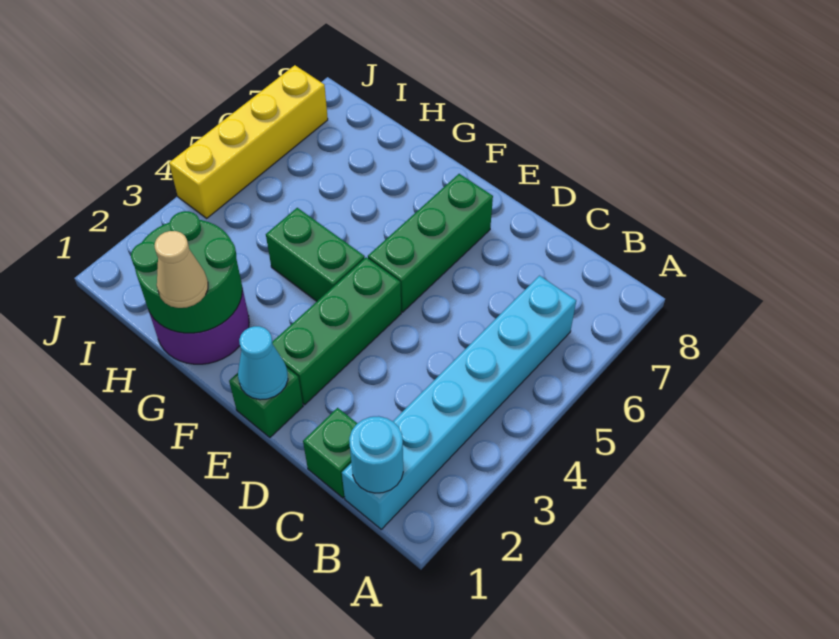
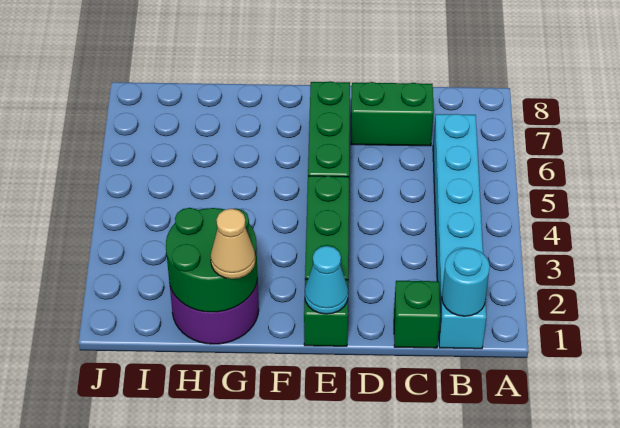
green 1x2 brick [266,208,365,301] -> green 1x2 brick moved to [351,82,434,146]
yellow 1x4 brick [169,65,328,218] -> none

